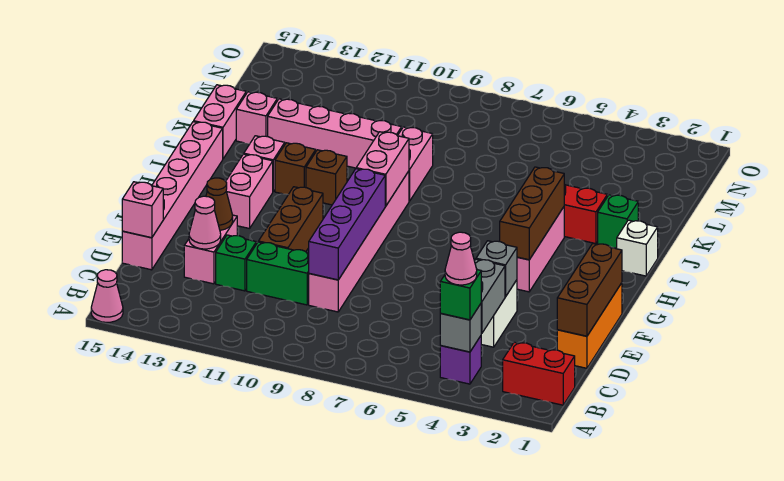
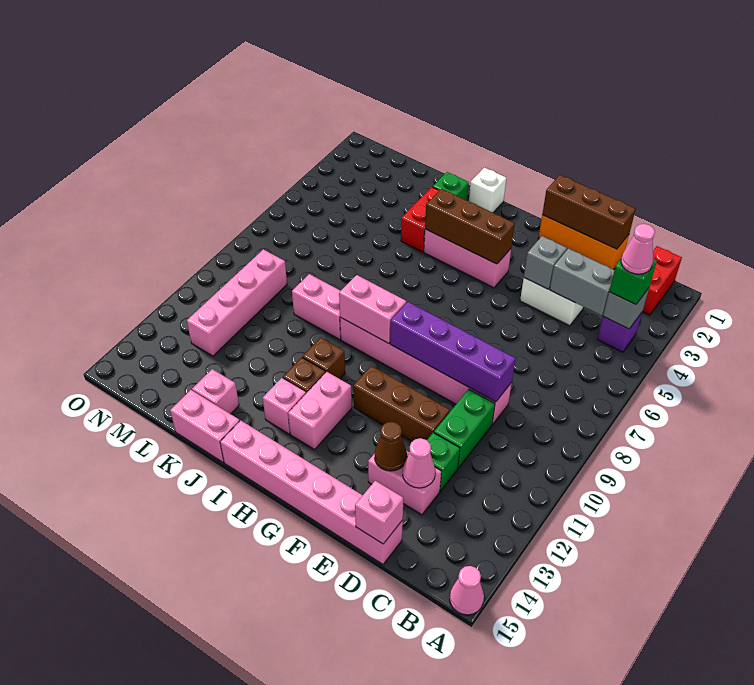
pink 1x2 brick [226,154,273,229] -> pink 1x2 brick turned to [288,372,352,449]
pink 1x4 brick [268,99,402,168] -> pink 1x4 brick moved to [187,249,287,356]

